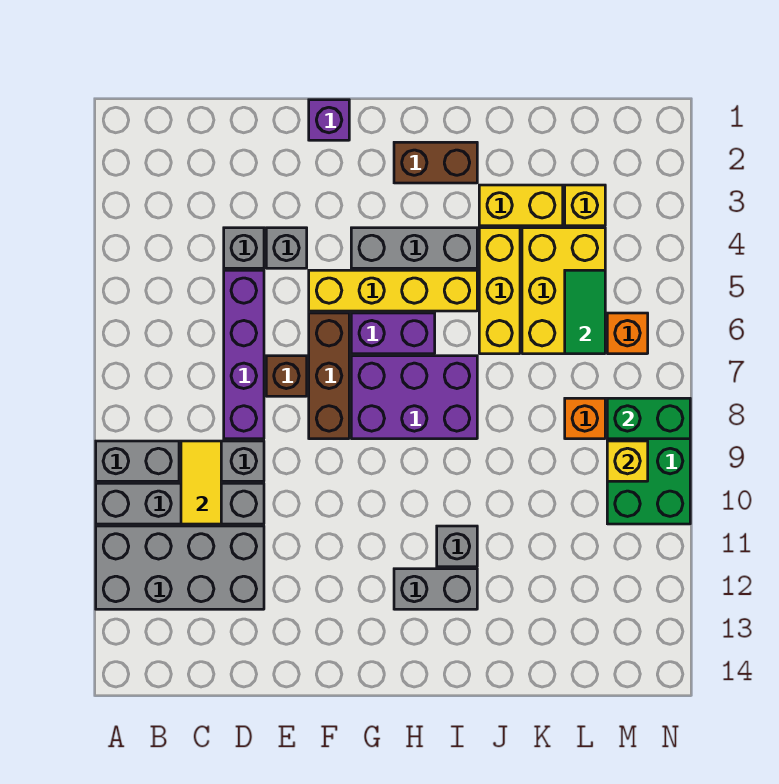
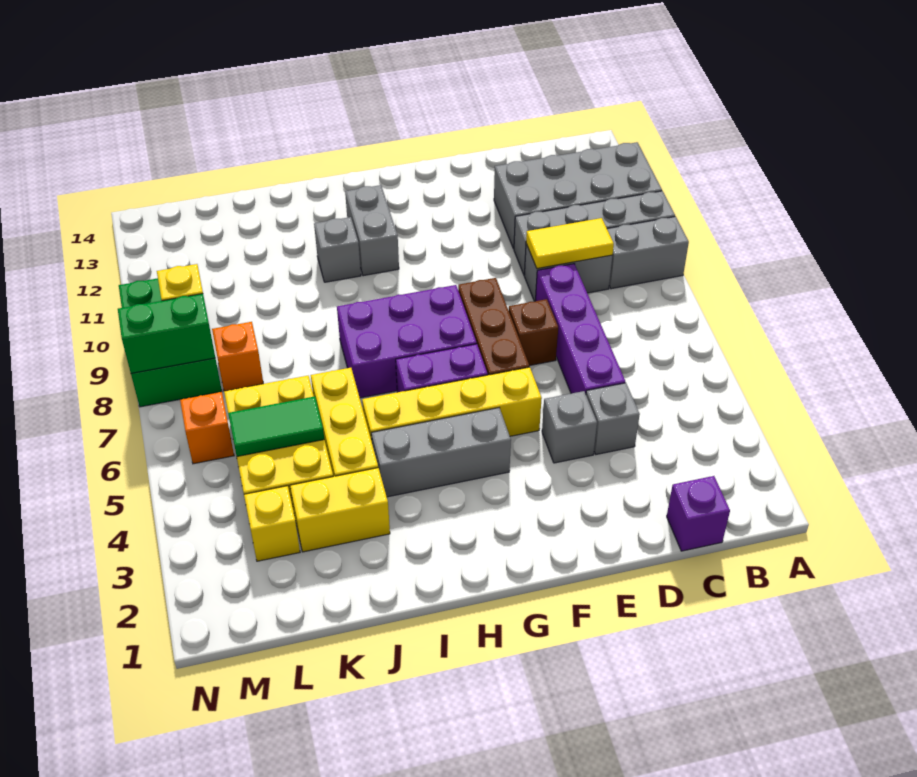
yellow 1x2 tile [181,441,221,524] -> yellow 1x2 tile turned to [526,218,614,269]
purple 1x1 brick [309,100,349,140] -> purple 1x1 brick moved to [667,476,730,551]
brown 1x2 brick [394,142,477,183] -> none
grey 1x2 brick [394,569,477,609] -> grey 1x2 brick turned to [345,185,399,276]
green 1x2 tile [565,270,605,354] -> green 1x2 tile turned to [228,396,324,456]

